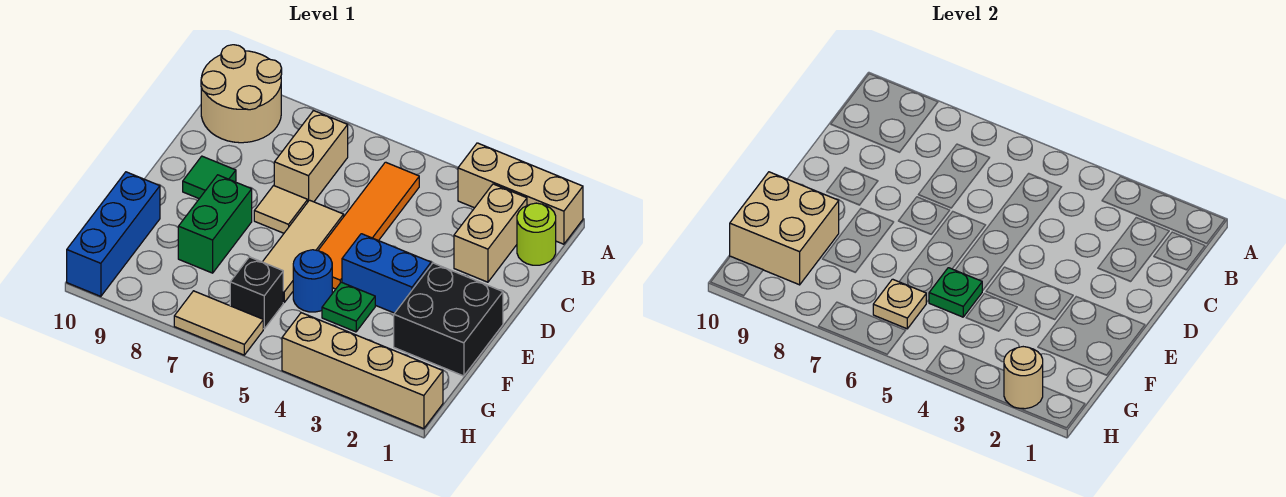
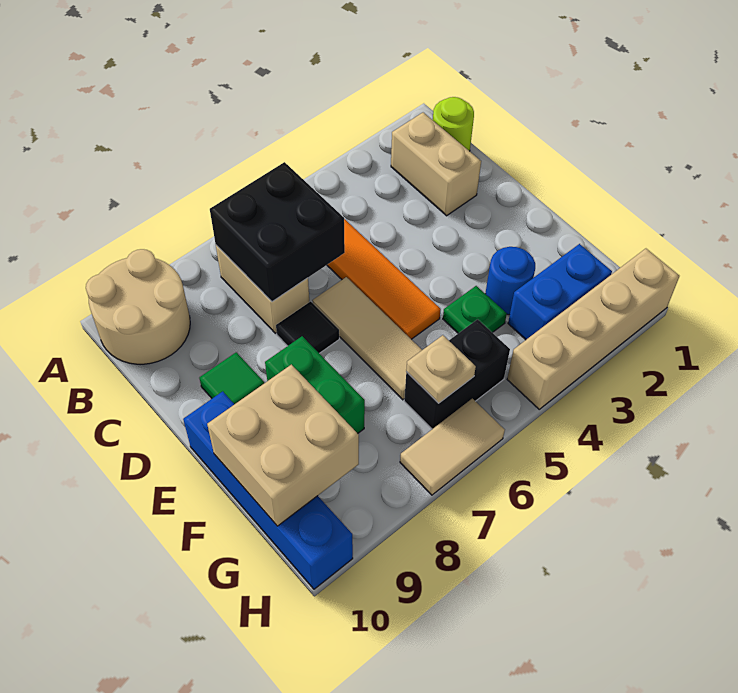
tan 1x3 brick [458,143,583,244] -> none
tan 1x1 tile [254,186,308,233] -> black 1x1 tile [276,301,339,353]
black 2x2 brick [394,263,503,376] -> black 2x2 brick moved to [210,162,345,302]
blue 1x2 brick [342,234,431,313] -> blue 1x2 brick moved to [508,244,612,340]
blue 1x1 round brick [293,250,332,312] -> blue 1x1 round brick moved to [486,247,535,315]
green 1x1 plate [929,268,982,317] -> none
blue 1x3 brick [67,172,160,296] -> blue 1x4 brick [183,391,353,589]
black 1x1 brick [230,257,283,329] -> black 1x2 brick [404,319,510,429]
tan 1x1 round brick [1004,347,1043,409] -> none

